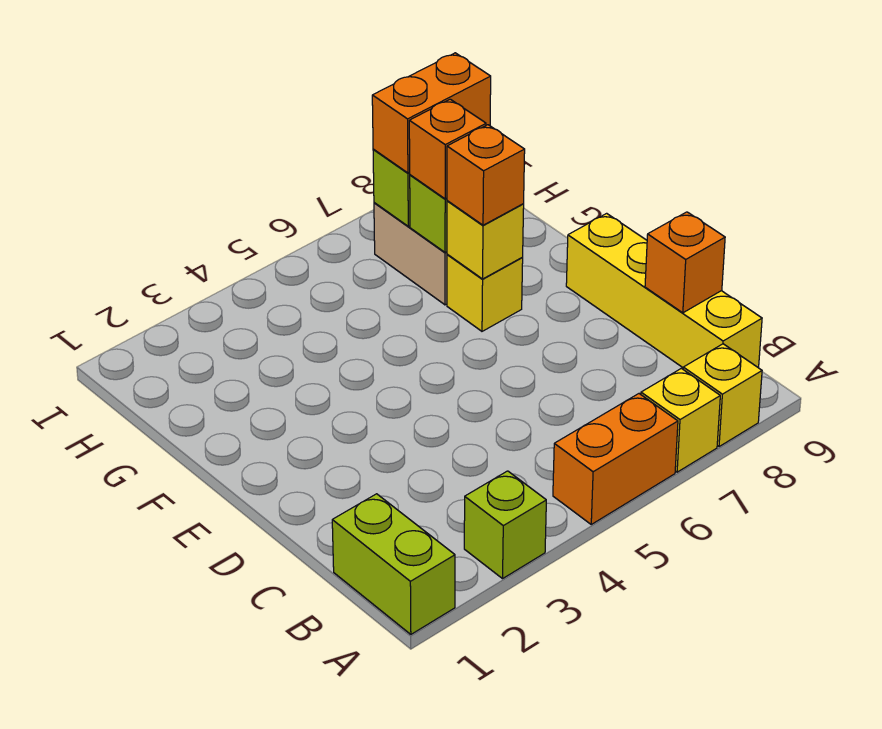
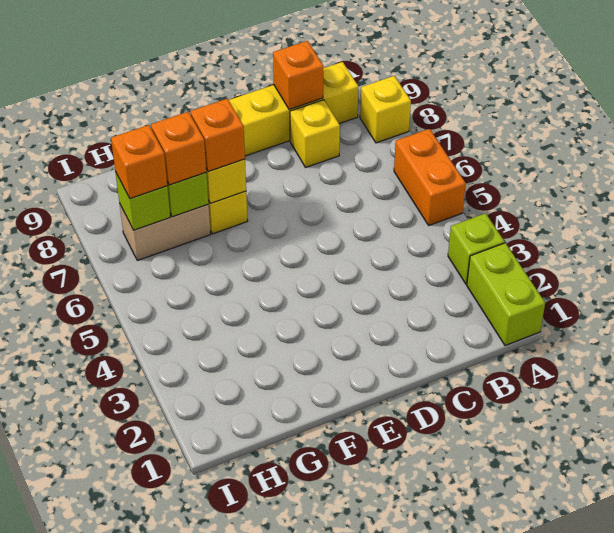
lime 1x2 brick [332,494,455,634] -> lime 1x2 brick turned to [467,243,545,346]
yellow 1x1 brick [641,368,720,472] -> yellow 1x1 brick moved to [290,100,340,168]
orange 1x2 brick [372,53,491,173] -> orange 1x1 brick [111,125,167,199]

